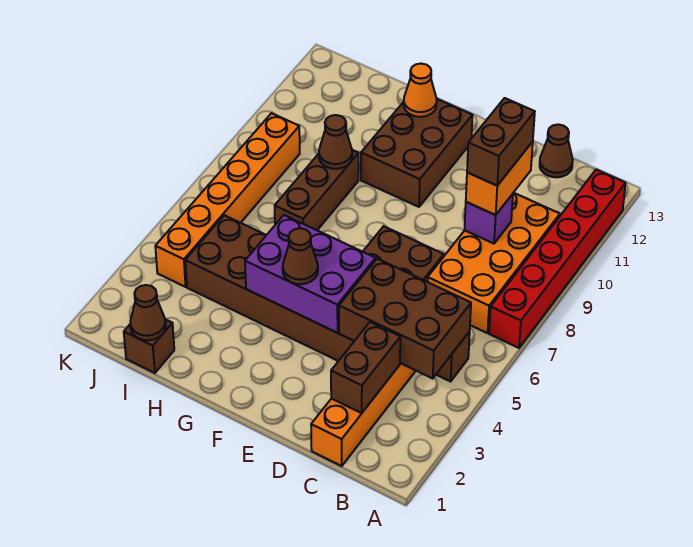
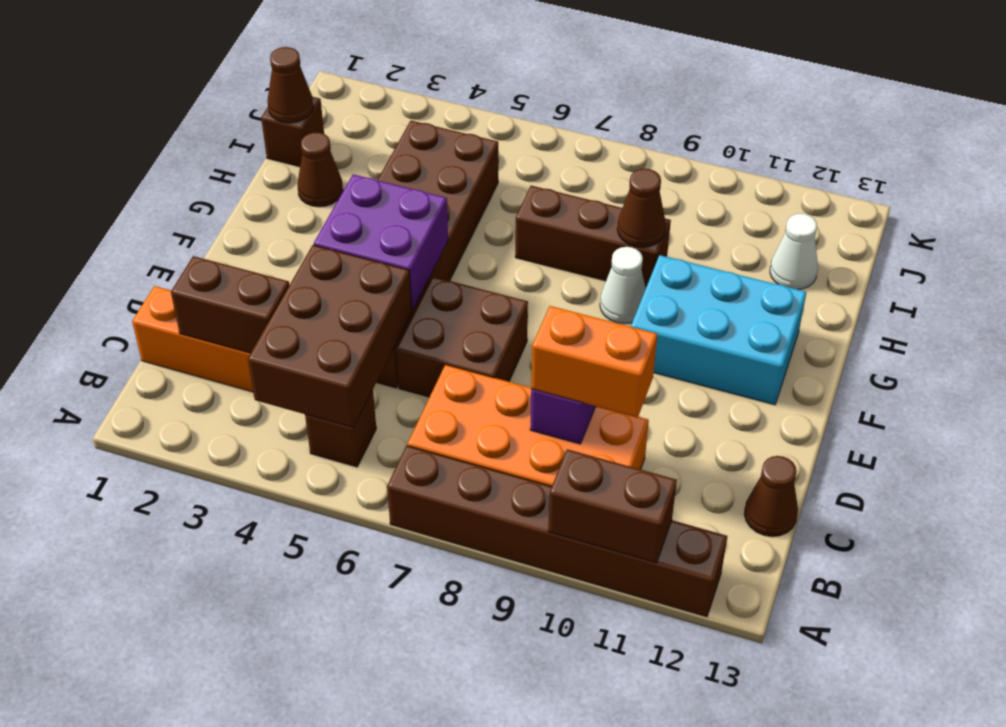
red 1x6 brick [489,170,626,348] -> brown 1x6 brick [387,446,727,617]
brown 1x2 brick [467,98,535,186] -> brown 1x2 brick moved to [548,449,677,563]
purple 2x3 brick [245,215,376,333] -> purple 2x2 brick [314,174,448,310]
brown 1x1 cone [283,228,318,284] -> brown 1x1 cone moved to [297,132,343,207]
brown 2x3 brick [361,99,473,207] -> cyan 2x3 brick [631,255,806,405]
none -> white 1x1 cone [600,247,646,324]
orange 1x1 cone [404,64,437,117] -> none
none -> white 1x1 cone [770,214,818,290]
orange 1x6 brick [155,113,300,287] -> none

